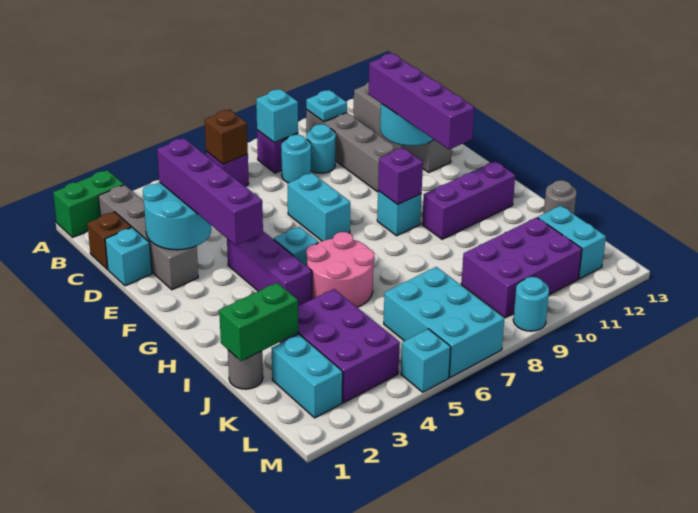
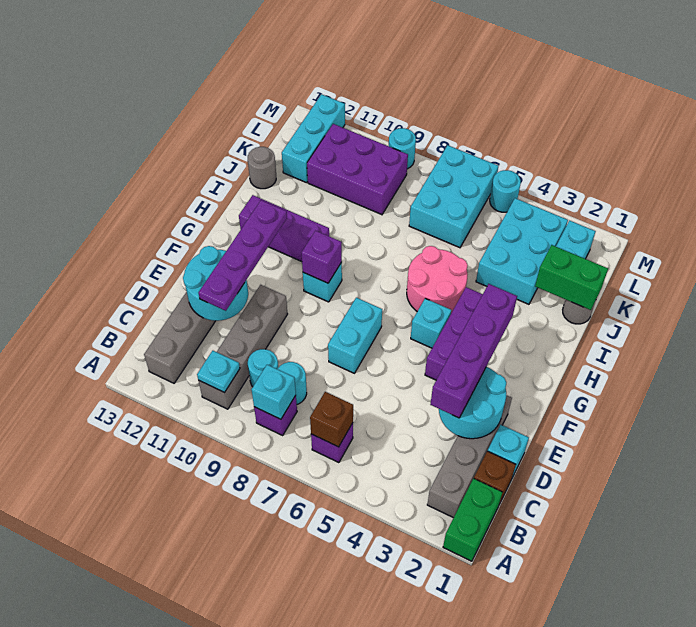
green 1x2 brick [53,170,124,237] -> green 1x2 brick turned to [443,479,503,561]
purple 1x4 brick [369,54,474,150] -> purple 1x4 plate [199,200,287,311]
purple 2x3 brick [280,289,400,403] -> cyan 2x3 brick [476,198,568,304]
cyan 1x2 brick [538,206,606,279] -> cyan 1x3 brick [282,94,345,183]
cyan 1x1 brick [401,329,451,392] -> cyan 1x1 round brick [490,170,521,212]

